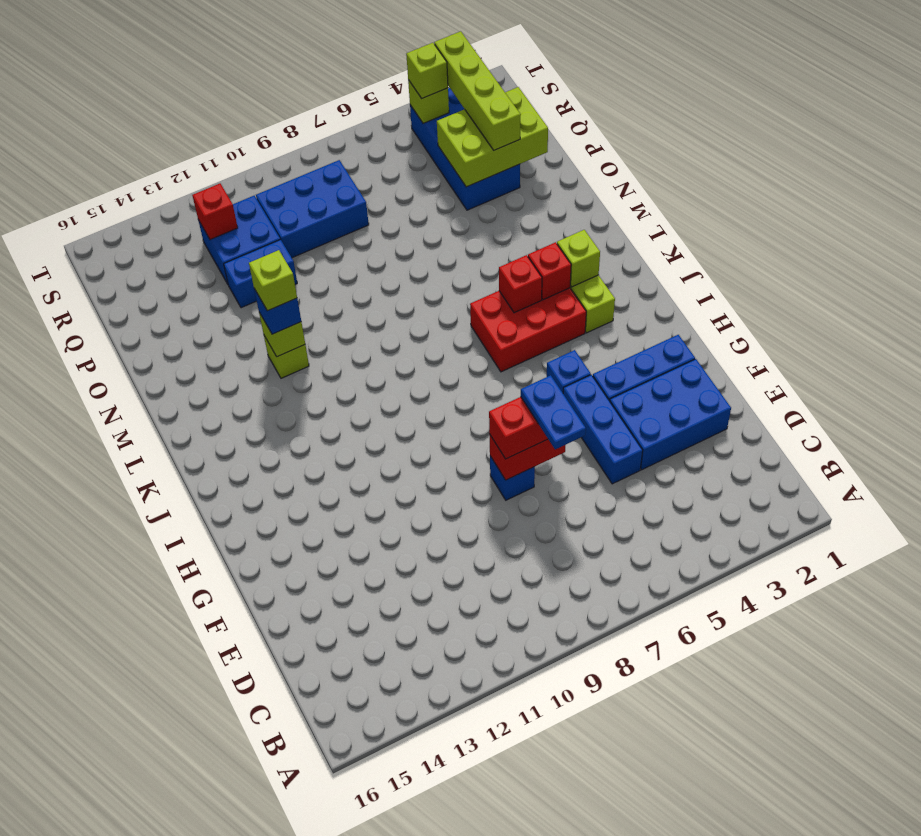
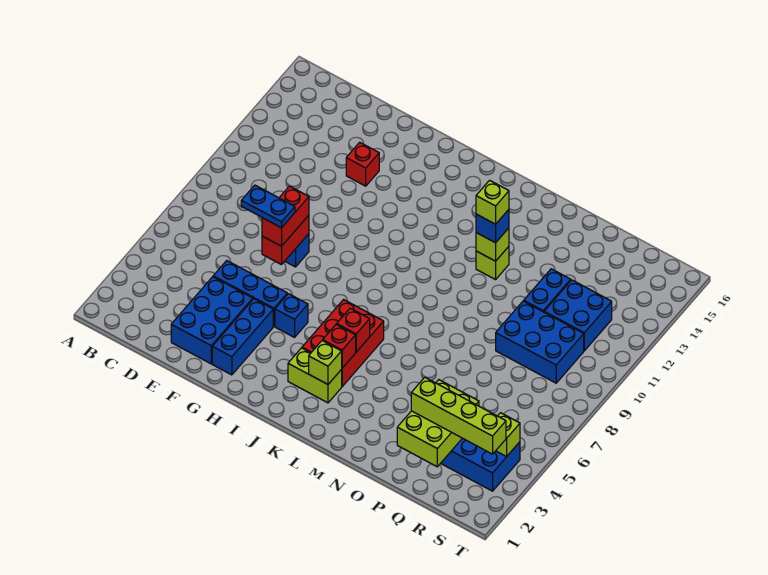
blue 2x3 brick [256,160,369,258] -> blue 2x3 brick turned to [496,301,584,383]
red 1x1 brick [192,184,238,240] -> red 1x1 brick moved to [346,142,379,186]
lime 1x1 brick [406,43,448,98] -> none

